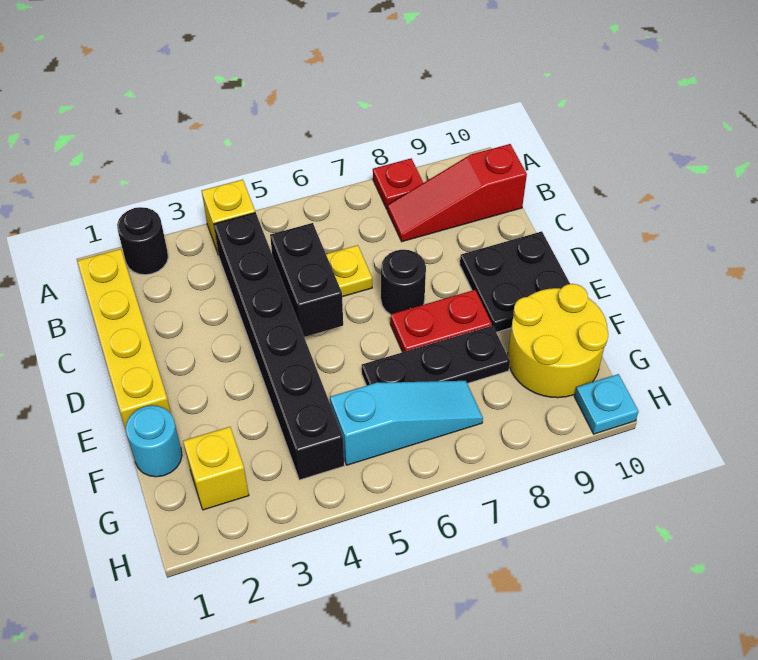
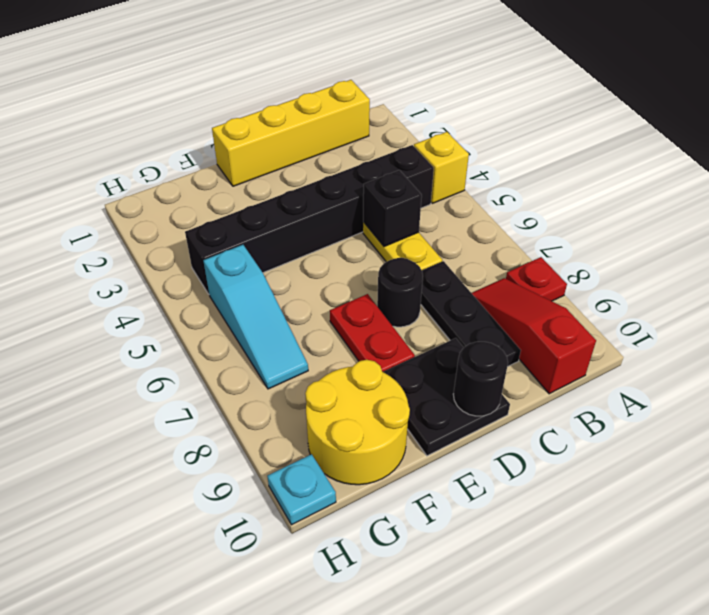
black 1x1 round brick [117,207,168,275] -> black 1x1 round brick moved to [453,342,508,416]
black 1x2 brick [270,223,343,337] -> black 1x1 brick [363,170,422,247]
cyan 1x1 round brick [126,406,182,477] -> none
black 1x3 plate [362,326,510,386] -> black 1x3 plate moved to [421,261,521,367]
yellow 1x1 brick [183,427,249,510] -> none

